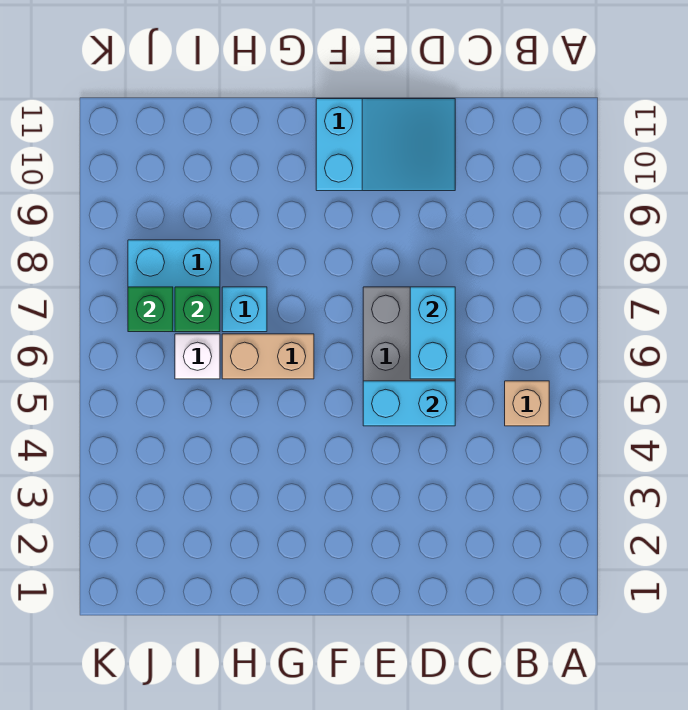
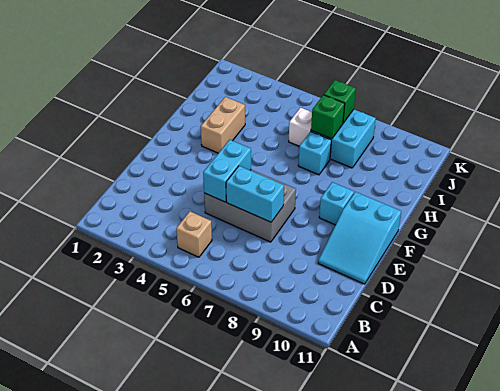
none -> cyan 1x1 brick [319,182,354,225]
tan 1x2 brick [222,334,314,379] -> tan 1x2 brick moved to [201,97,245,153]

